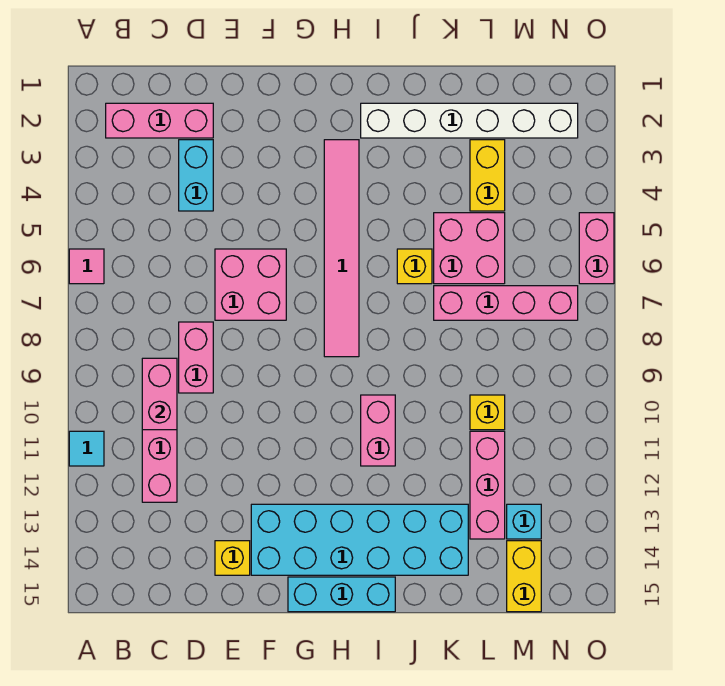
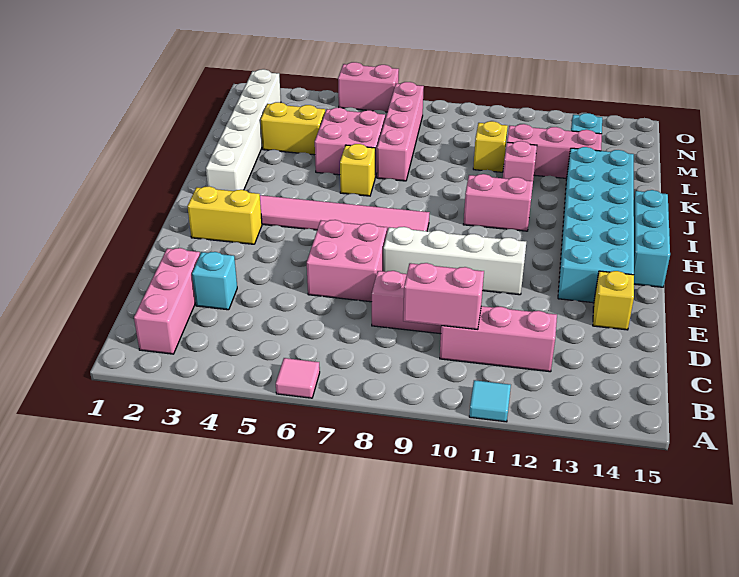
cyan 1x2 brick [179,140,213,211] -> cyan 1x1 brick [192,252,237,310]
none -> white 1x4 brick [383,227,526,295]
none -> pink 1x1 brick [503,141,537,181]
yellow 1x2 brick [507,541,541,612] -> yellow 1x2 brick moved to [187,186,262,244]

